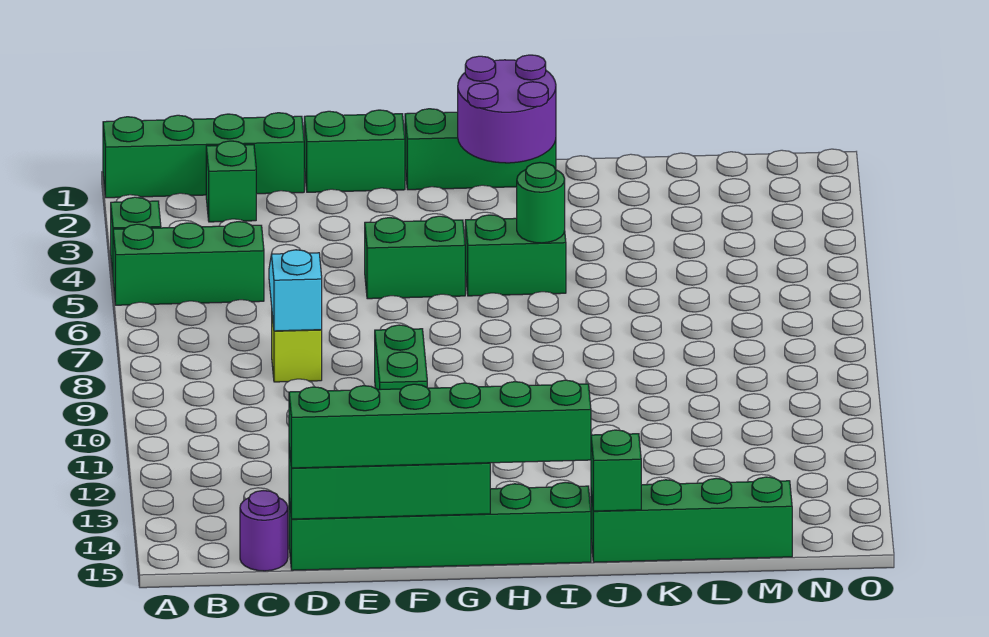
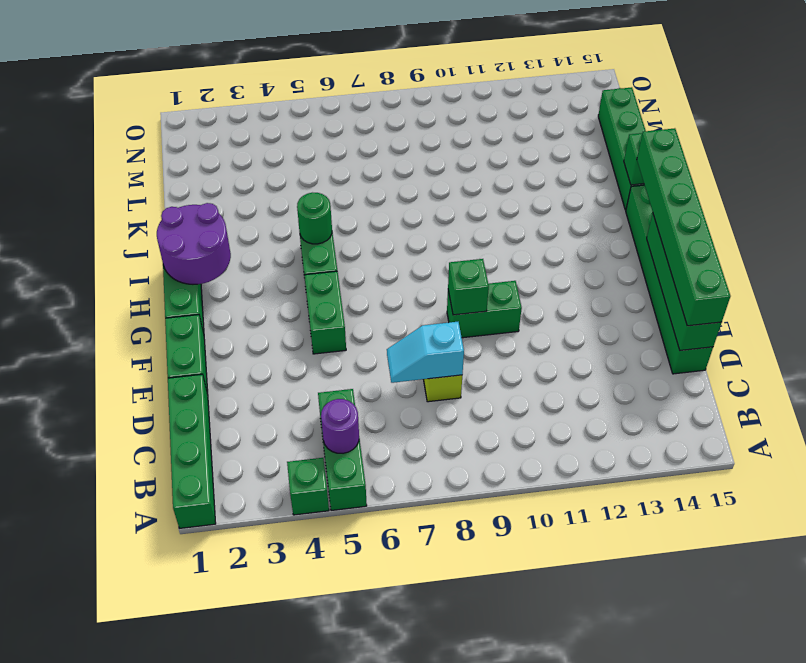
green 1x1 brick [206,141,256,222] -> green 1x1 brick moved to [448,259,489,315]
purple 1x1 round brick [240,491,288,571] -> purple 1x1 round brick moved to [321,399,359,453]

